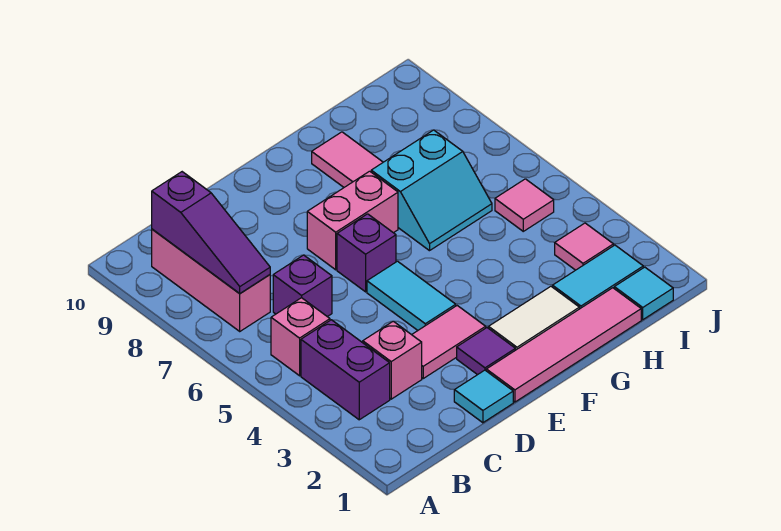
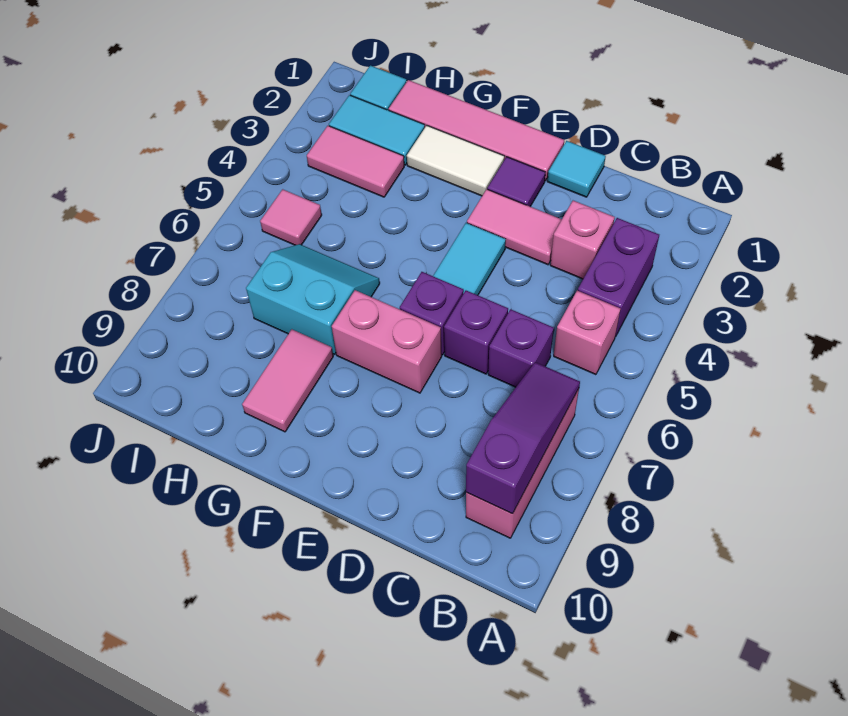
none -> purple 1x1 brick [444,291,508,374]
pink 1x1 tile [555,223,614,270] -> pink 1x2 tile [307,126,404,197]

